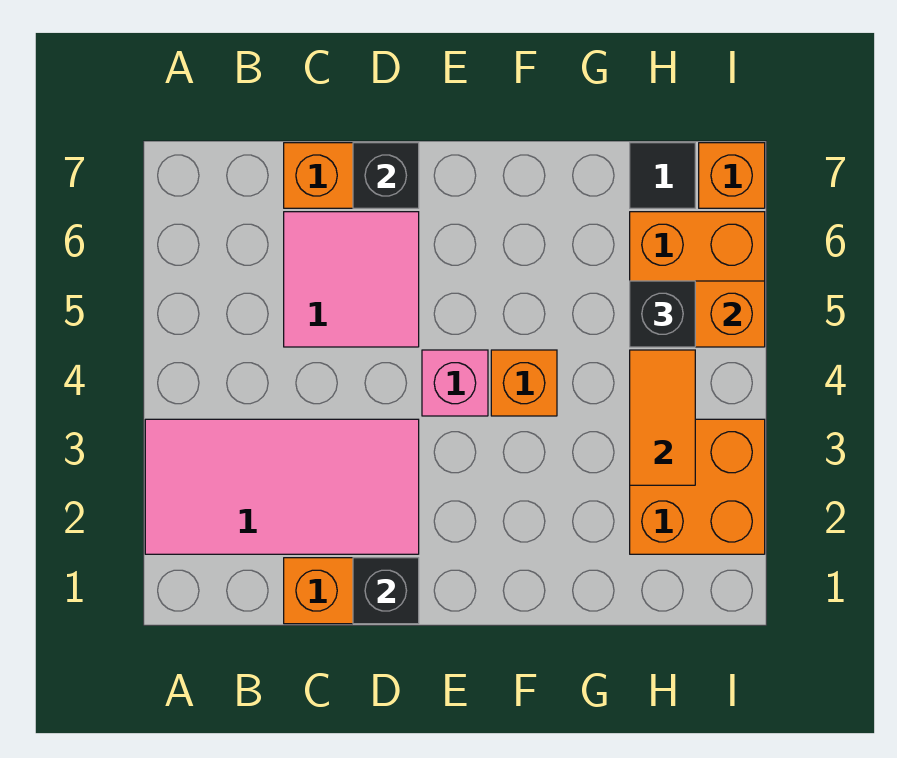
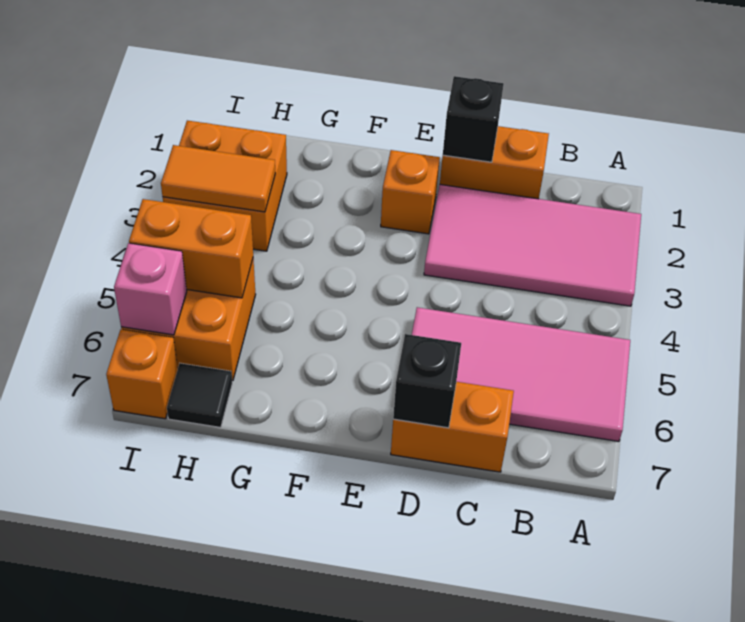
pink 2x2 tile [284,212,419,347] -> pink 2x4 tile [412,307,630,441]
pink 1x1 brick [422,350,488,416] -> pink 1x1 brick moved to [114,243,187,335]
orange 1x1 brick [491,350,557,416] -> orange 1x1 brick moved to [381,150,440,234]
orange 1x2 tile [630,350,695,485] -> orange 1x2 tile turned to [161,145,275,212]
black 1x1 brick [630,281,695,347] -> none

